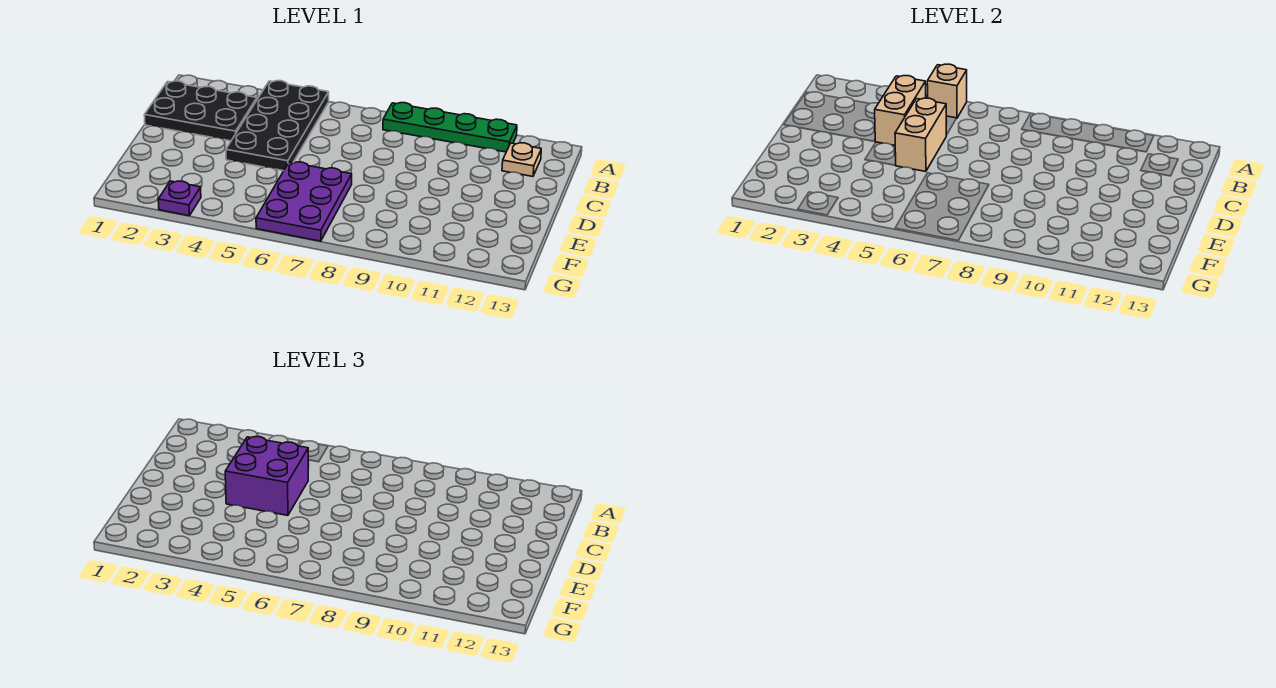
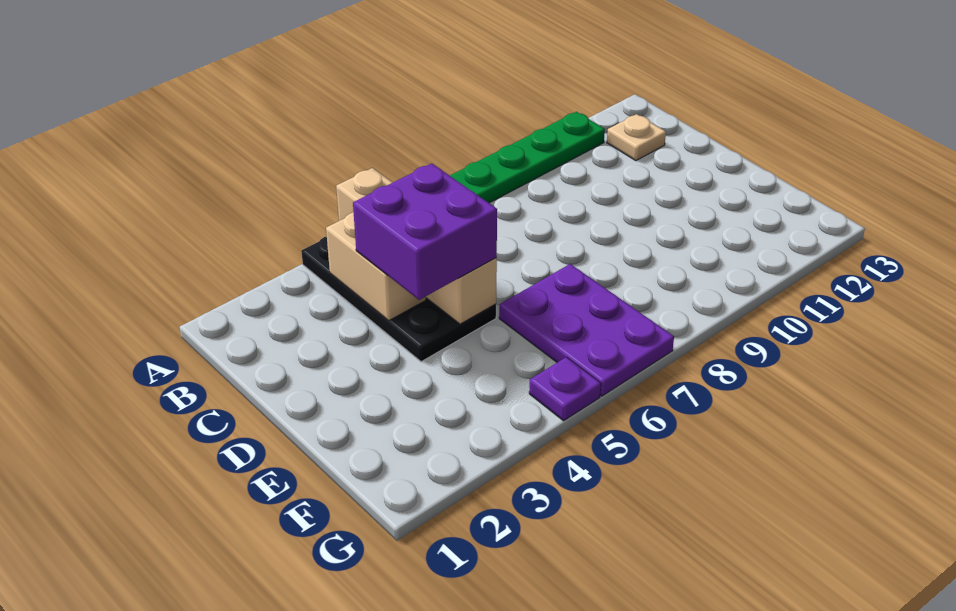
black 2x3 plate [144,81,257,141] -> none
purple 1x1 plate [158,181,201,216] -> purple 1x1 plate moved to [529,357,601,421]

